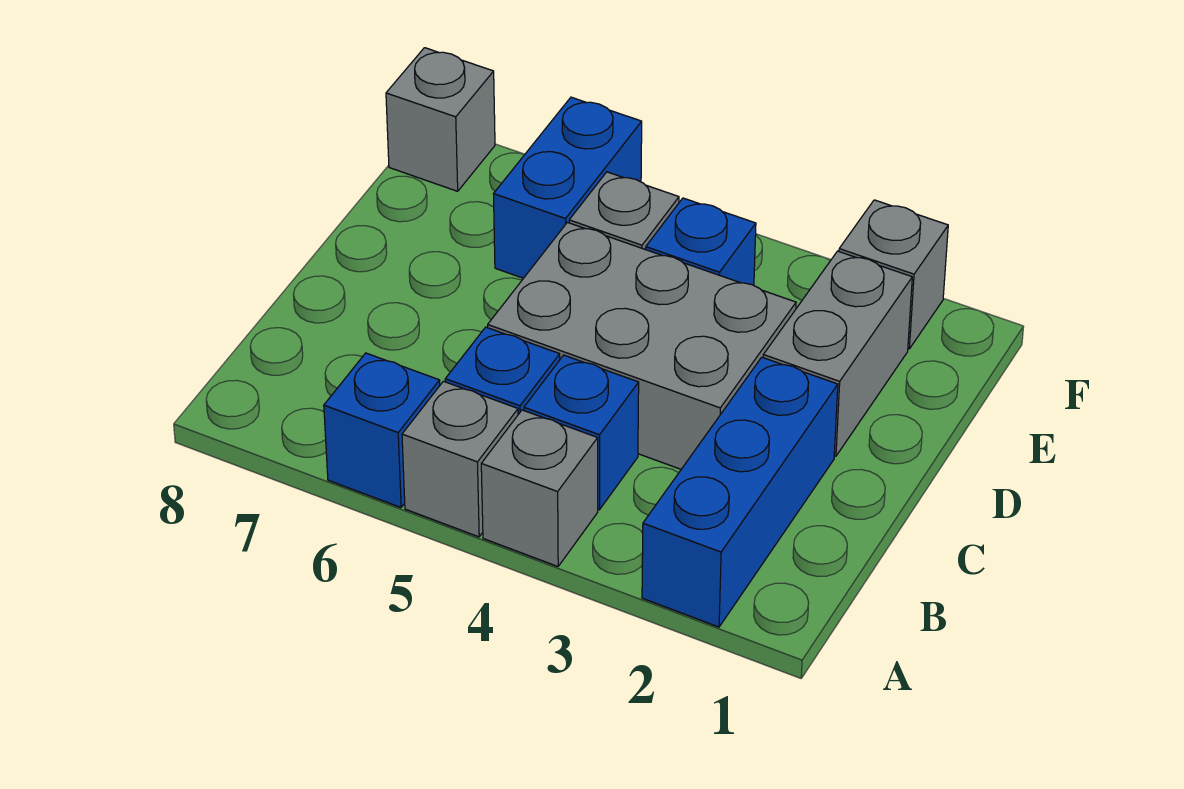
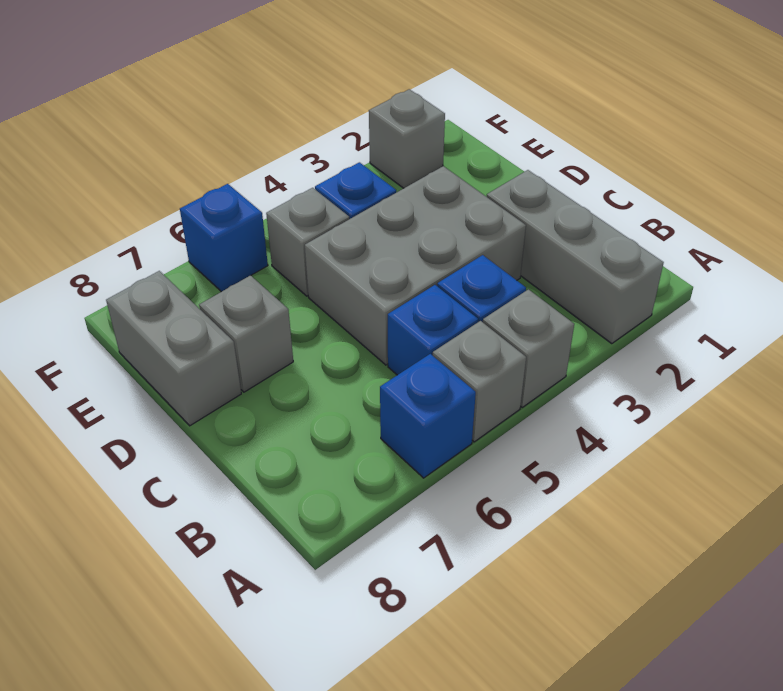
blue 1x3 brick [642,357,838,627] -> grey 1x3 brick [487,170,664,344]
grey 1x2 brick [763,251,912,456] -> grey 1x2 brick moved to [106,271,241,426]
blue 1x2 brick [494,97,642,278] -> blue 1x1 brick [180,184,268,292]
grey 1x1 brick [386,48,495,191] -> grey 1x1 brick moved to [199,275,293,392]

